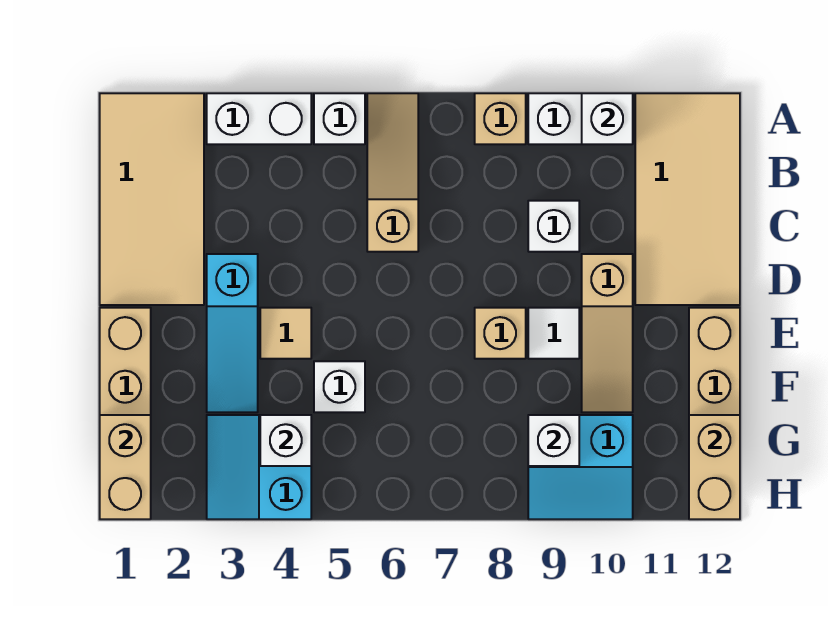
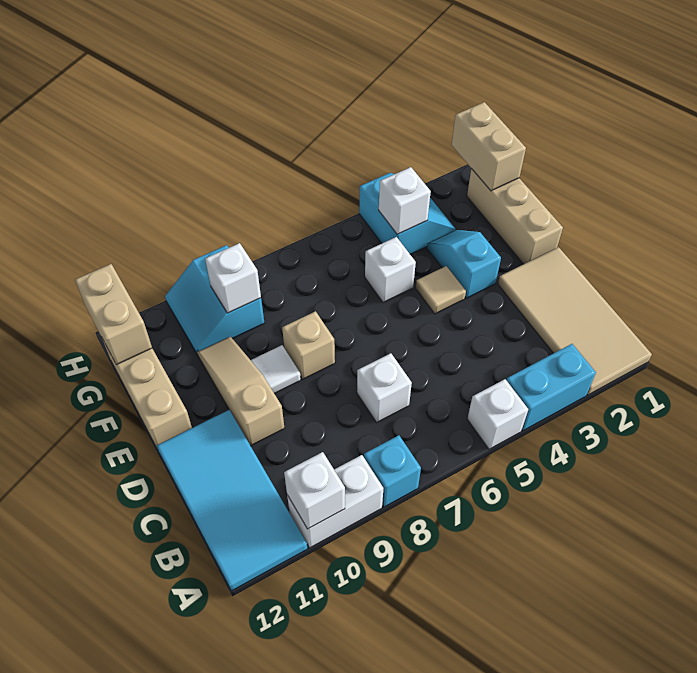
white 1x2 brick [207,93,311,144] -> cyan 1x2 brick [506,344,596,431]
tan 1x3 slope [367,93,418,252] -> none
tan 1x1 brick [475,93,526,144] -> cyan 1x1 brick [364,435,421,507]
tan 2x4 tile [635,93,740,305] -> cyan 2x4 tile [157,410,307,591]
white 1x1 brick [528,201,579,252] -> white 1x1 brick moved to [357,353,412,422]
cyan 1x3 slope [207,254,258,412] -> cyan 1x2 slope [427,230,501,298]
cyan 2x2 slope [528,415,633,519] -> cyan 2x2 slope turned to [165,245,264,355]

